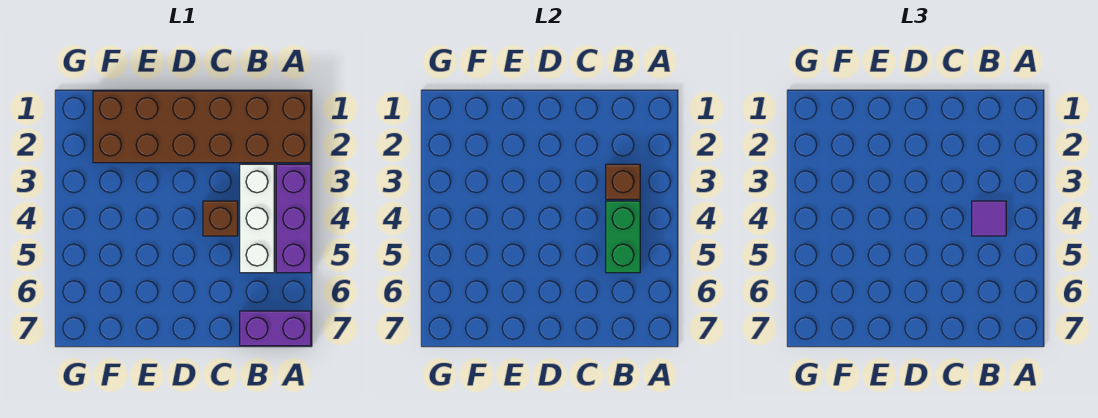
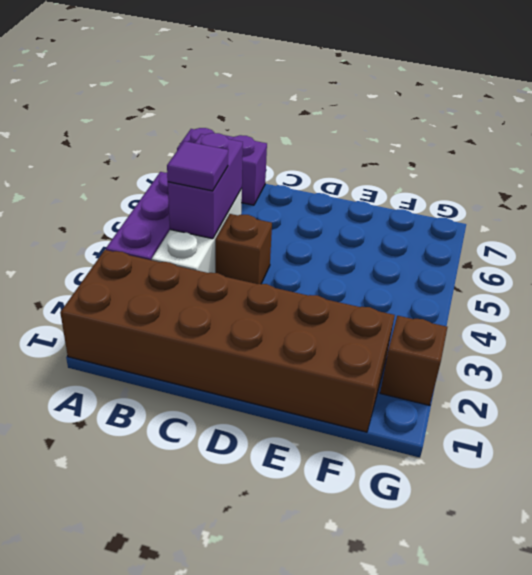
brown 1x1 brick [606,164,640,199] -> brown 1x1 brick moved to [380,316,447,405]
green 1x2 brick [606,201,640,273] -> purple 1x2 brick [168,133,243,239]

